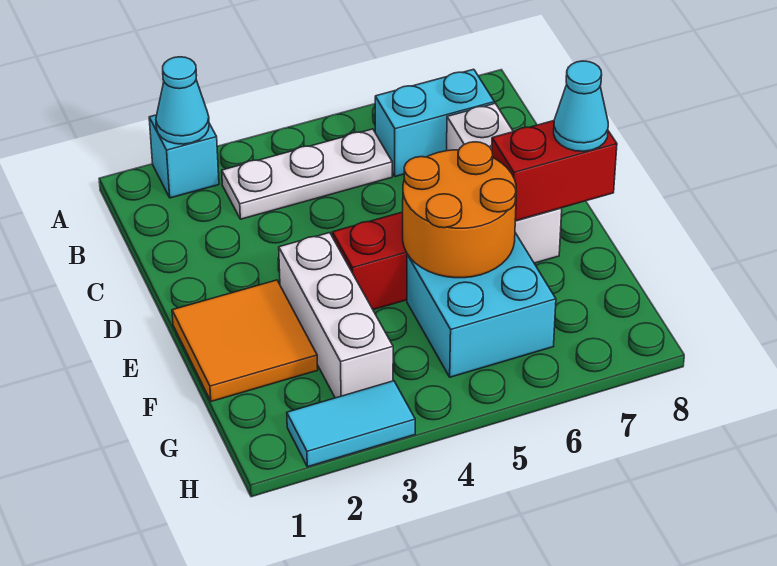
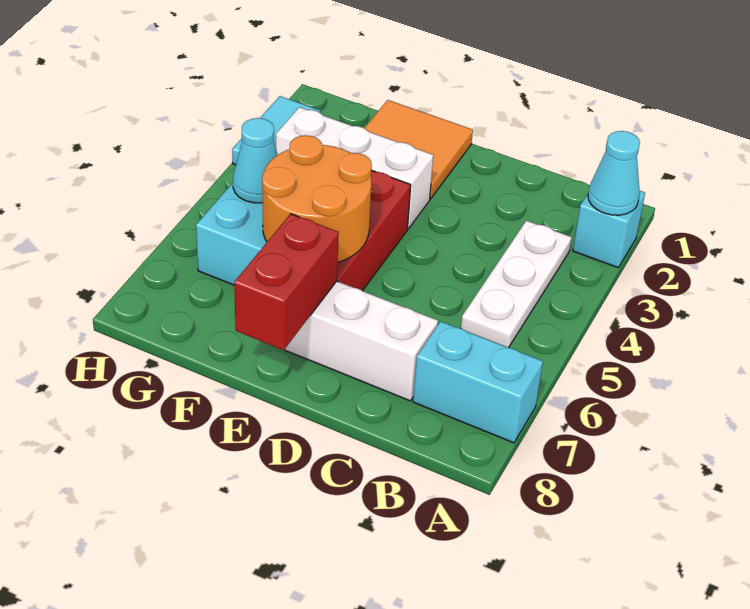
cyan 1x2 brick [375,69,494,176] -> cyan 1x2 brick turned to [413,321,543,443]
cyan 1x1 cone [554,61,608,151] -> cyan 1x1 cone moved to [233,118,278,203]

